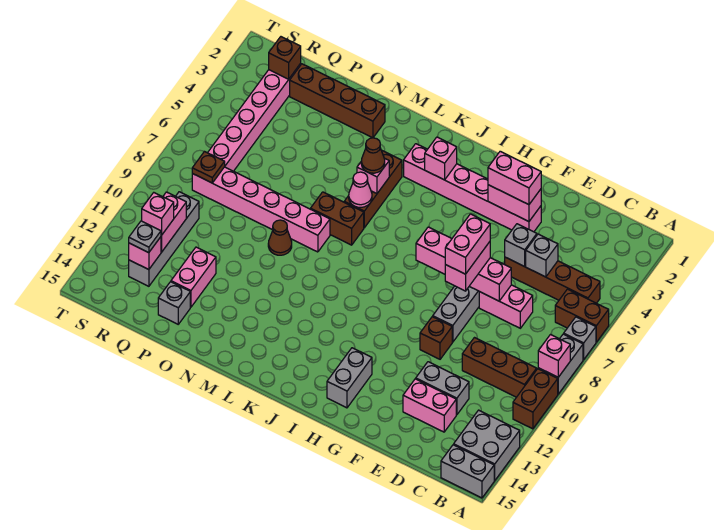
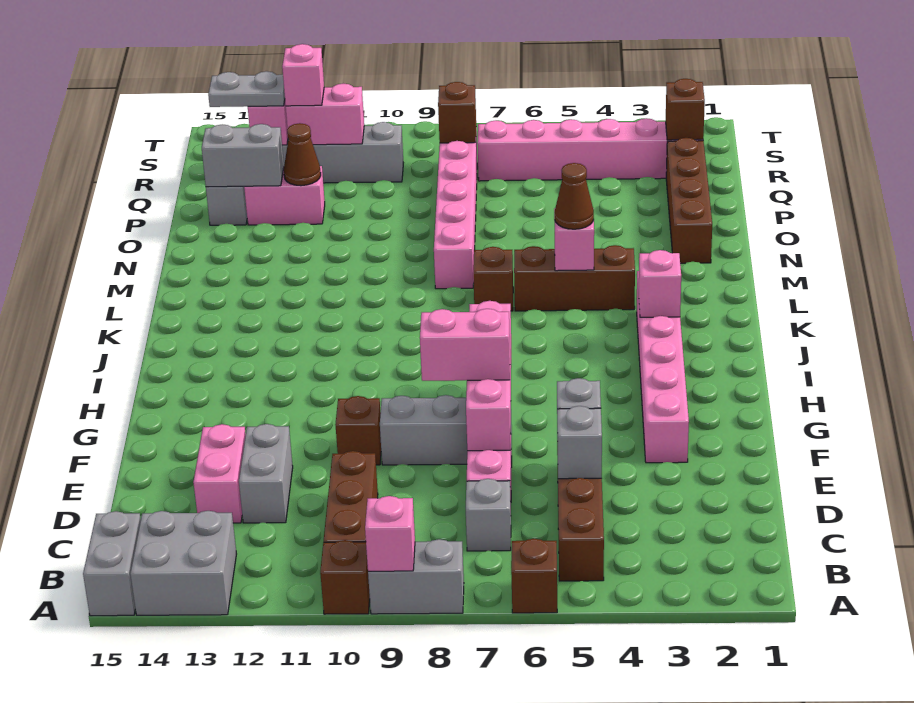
brown 1x2 brick [555,289,609,342] -> brown 1x1 brick [511,539,557,613]
grey 1x1 brick [564,317,596,360] -> grey 1x1 brick moved to [466,479,511,551]
brown 1x2 brick [513,369,558,429] -> brown 1x1 brick [320,540,370,614]
pink 1x2 brick [488,185,541,222] -> none
pink 1x2 brick [488,151,541,205] -> none
pink 1x2 brick [445,214,490,274] -> none
grey 1x2 brick [327,348,372,408] -> grey 1x2 brick moved to [202,124,284,187]
pink 1x1 cone [349,172,372,207] -> none
brown 1x2 brick [311,192,364,245] -> brown 1x1 brick [473,247,513,311]
brown 1x1 cone [268,220,292,255] -> brown 1x1 cone moved to [284,123,321,186]
brown 1x1 plate [192,151,225,183] -> brown 1x1 brick [438,82,476,143]
grey 1x1 plate [129,221,161,253] -> grey 1x2 plate [208,71,285,107]

